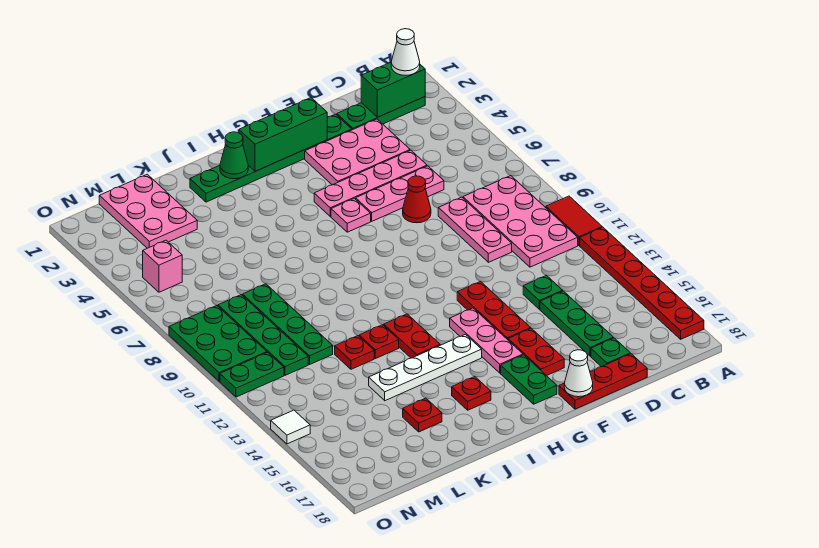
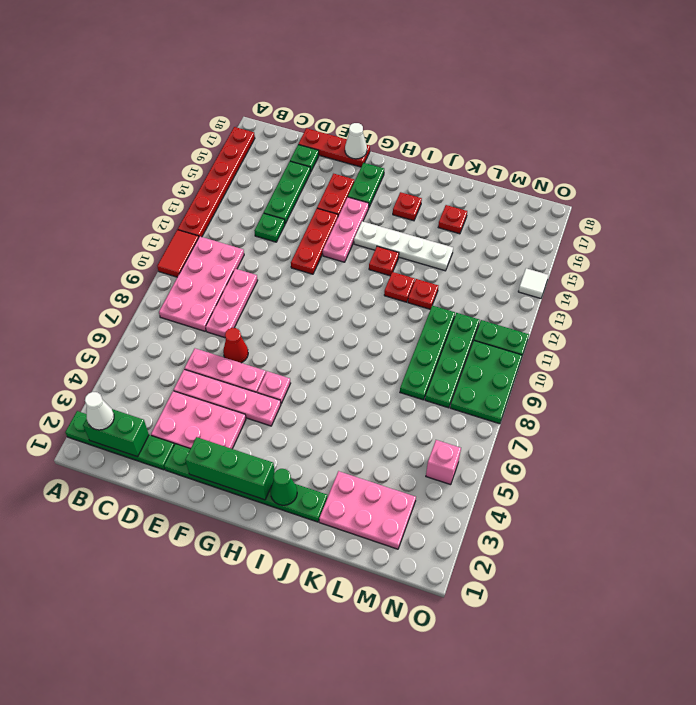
green 1x3 plate [337,97,425,130] -> green 1x4 plate [65,411,174,470]
red 1x2 plate [384,314,440,358] -> red 1x1 plate [369,246,399,276]
pink 2x3 plate [99,174,197,248] -> pink 2x3 plate turned to [319,471,416,549]

